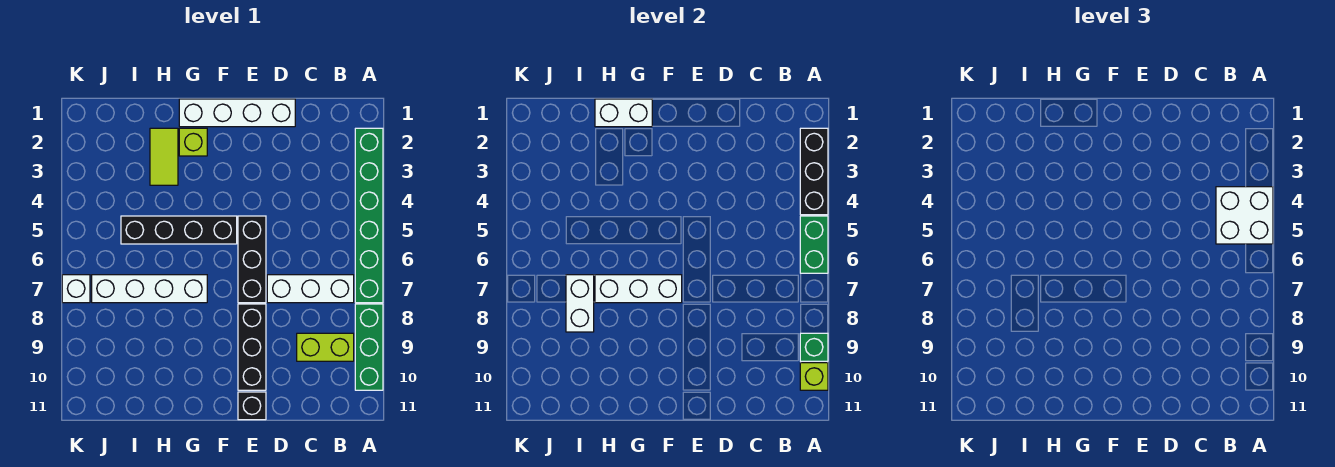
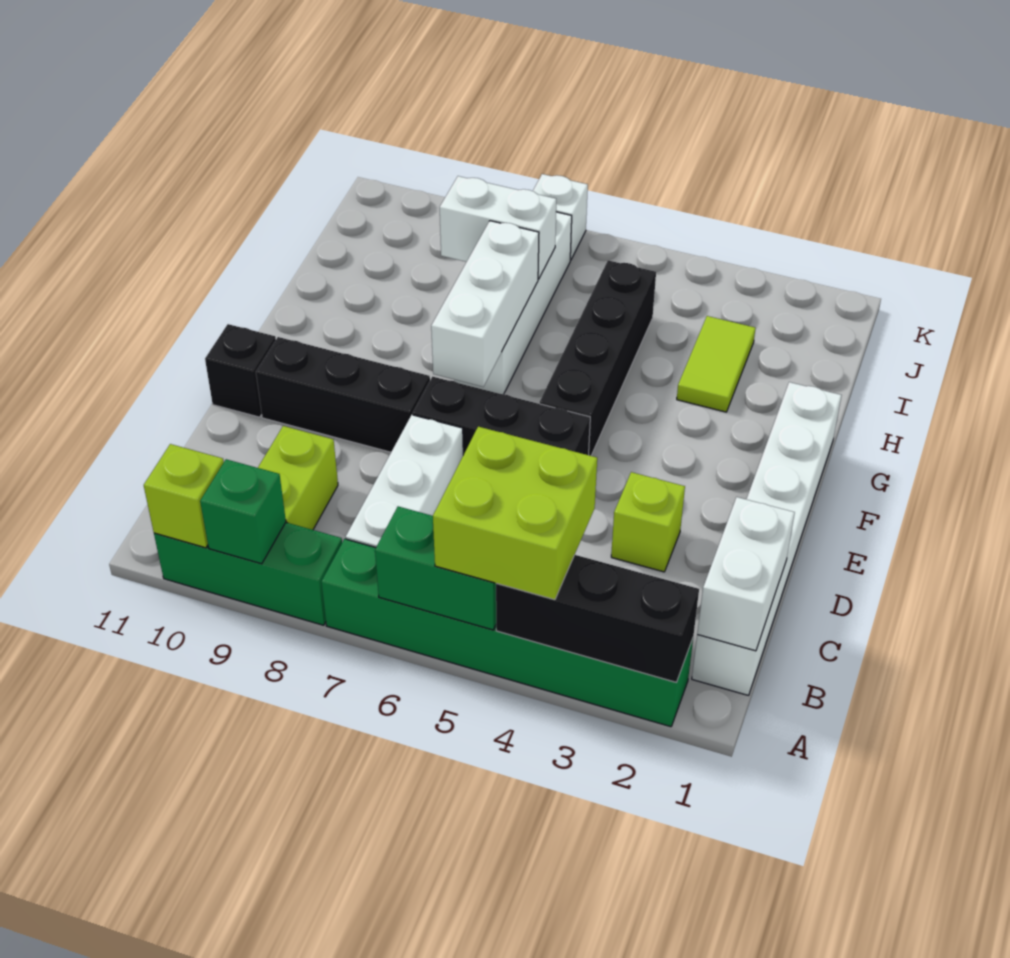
white 2x2 brick [1216,187,1273,244] -> lime 2x2 brick [433,427,597,600]
white 1x4 brick [179,99,295,127] -> white 1x6 brick [692,382,842,695]
white 1x2 brick [595,99,652,127] -> white 1x2 brick moved to [697,497,795,651]
lime 1x1 brick [179,128,207,156] -> lime 1x1 brick moved to [611,472,685,572]
lime 1x2 tile [150,128,178,185] -> lime 1x2 tile turned to [677,316,756,412]

